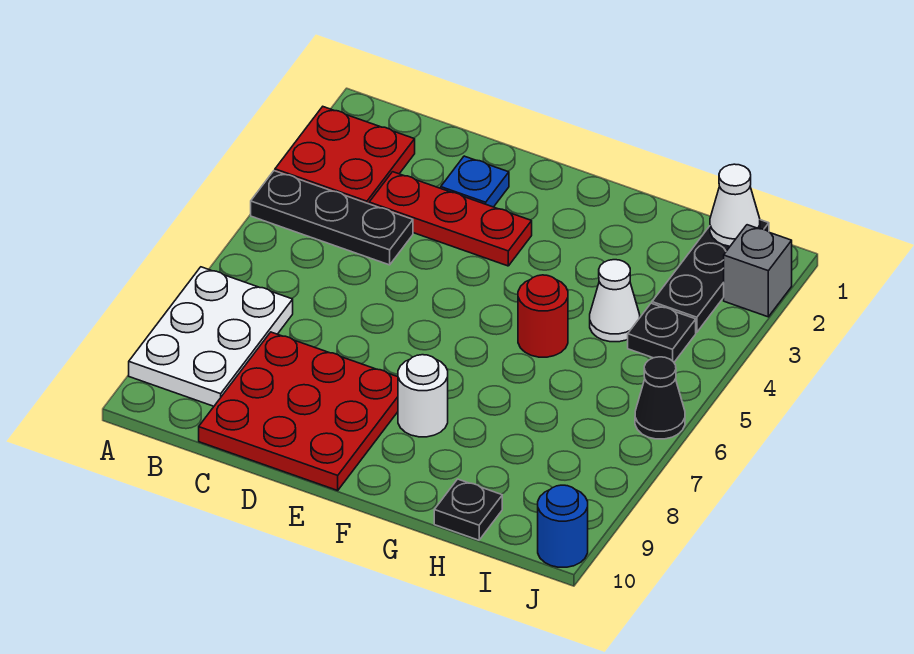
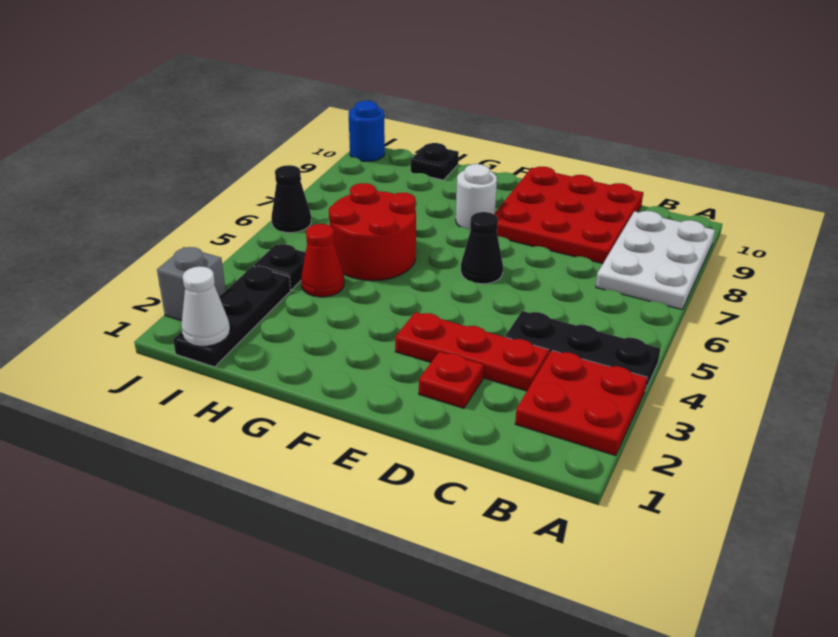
blue 1x1 plate [441,156,509,207] -> red 1x1 plate [419,352,484,408]
none -> black 1x1 cone [461,212,503,284]
red 1x1 round brick [518,275,568,357] -> red 2x2 round brick [329,183,416,281]
white 1x1 cone [590,260,640,342] -> red 1x1 cone [301,224,344,297]

